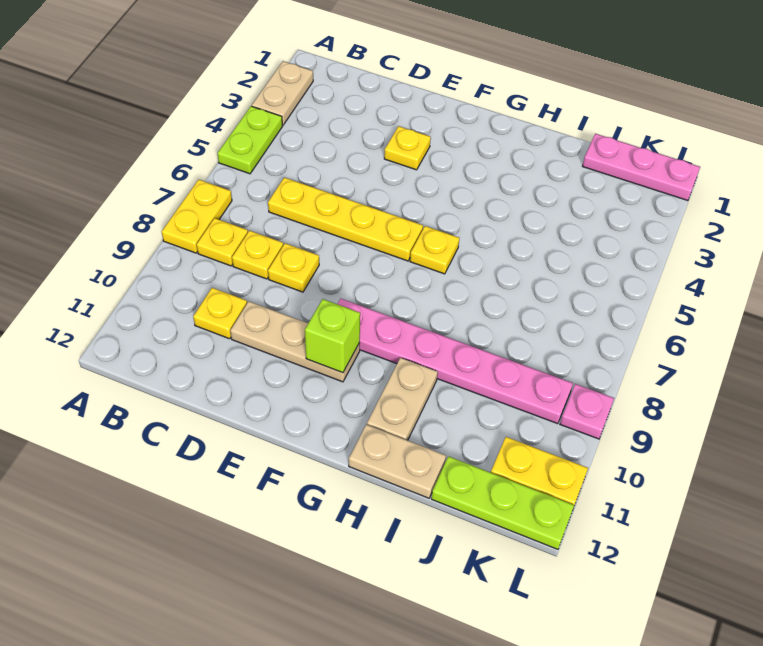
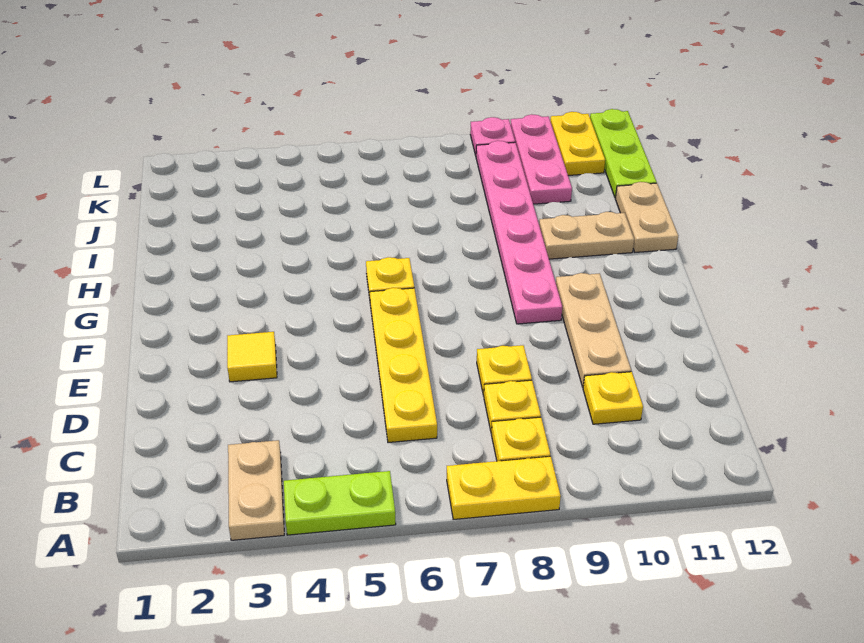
tan 1x2 plate [252,61,313,125] -> tan 1x2 plate turned to [228,440,284,540]
yellow 1x1 plate [384,126,431,170] -> yellow 1x1 tile [227,332,277,382]
lime 1x1 brick [305,299,360,373] -> none
pink 1x3 plate [583,134,700,201] -> pink 1x3 plate moved to [511,114,572,204]

